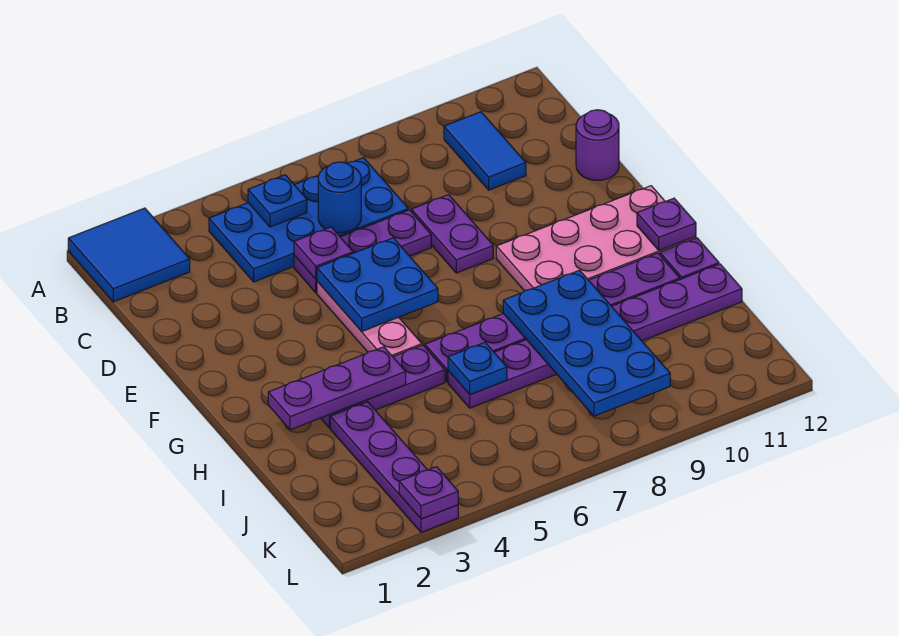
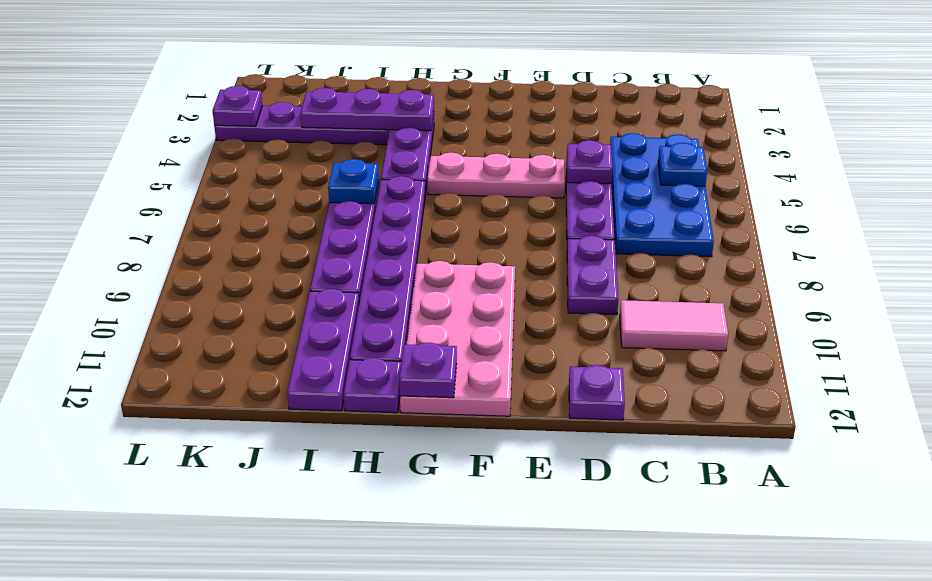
blue 2x2 tile [68,208,190,302] -> none
blue 1x2 tile [444,112,526,190] -> pink 1x2 tile [620,300,728,351]
blue 1x1 round brick [318,162,361,233] -> none
purple 1x2 plate [411,195,493,273] -> purple 1x2 plate turned to [567,236,618,315]
purple 1x1 round brick [576,110,619,180] -> purple 1x1 plate [569,365,625,420]
blue 2x2 plate [317,238,438,331] -> none
purple 1x3 plate [268,347,406,430] -> purple 1x3 plate turned to [301,88,434,131]
blue 2x4 plate [503,270,670,416] -> none

